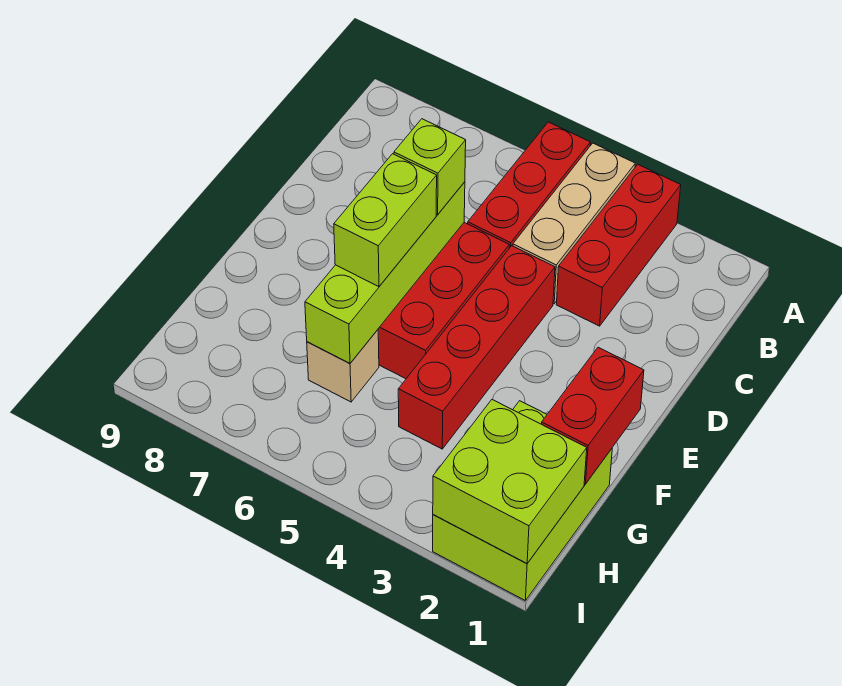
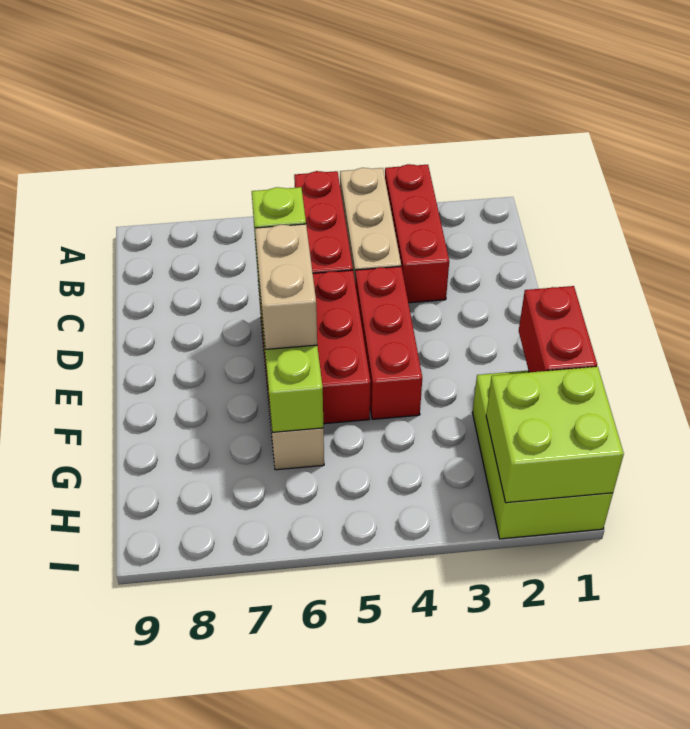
red 1x4 brick [398,246,555,449] -> red 1x3 brick [355,266,422,419]
lime 1x2 brick [334,154,437,287] -> tan 1x2 brick [255,224,317,349]

